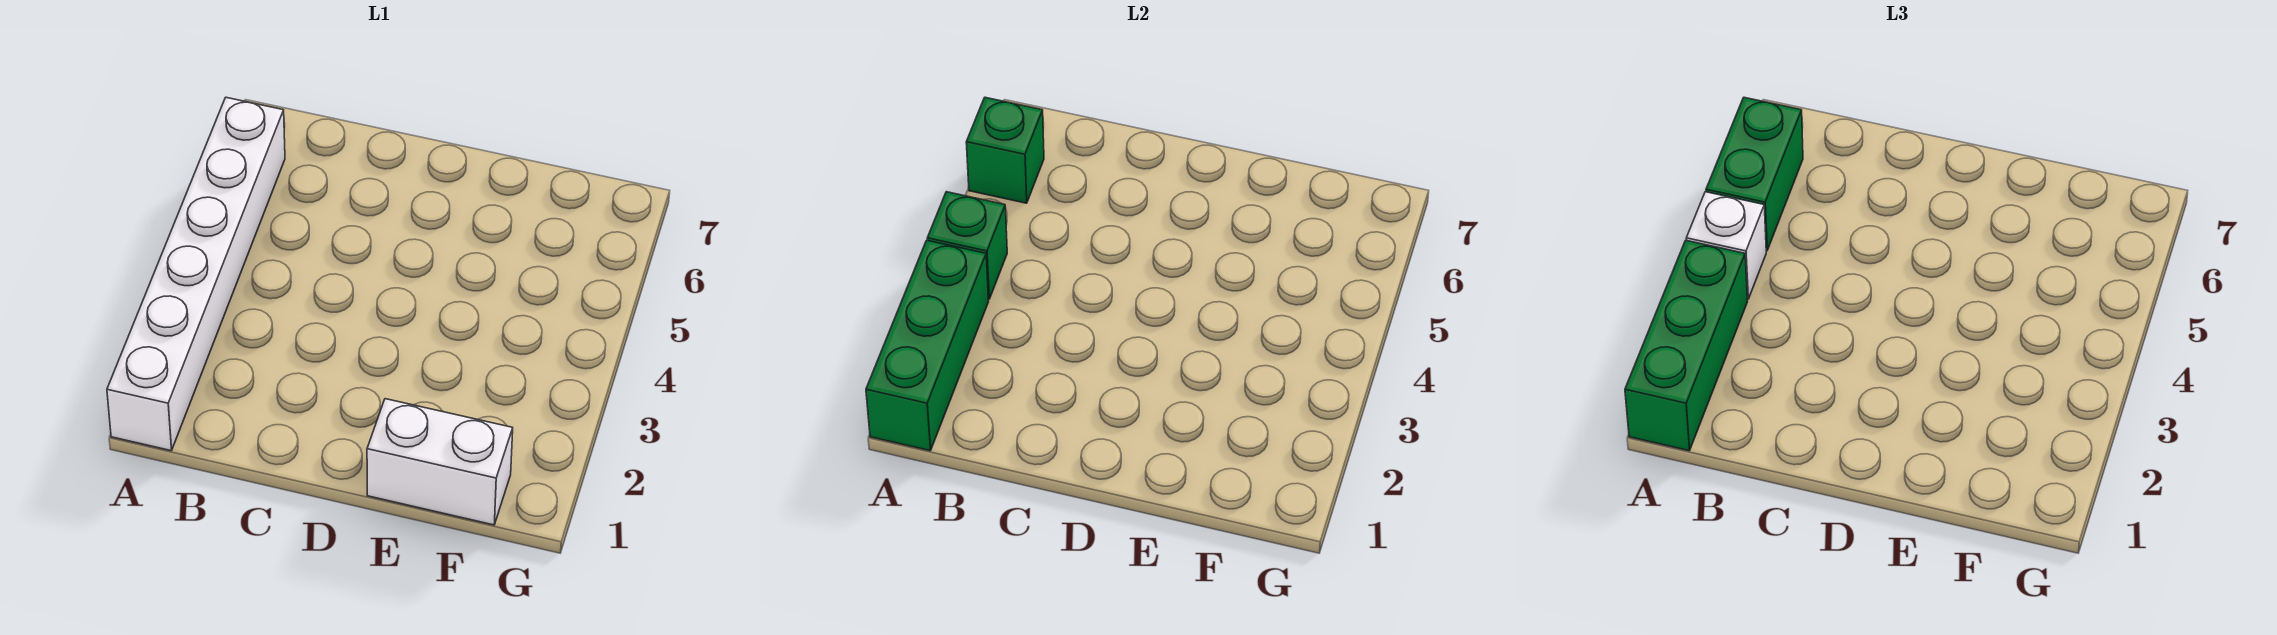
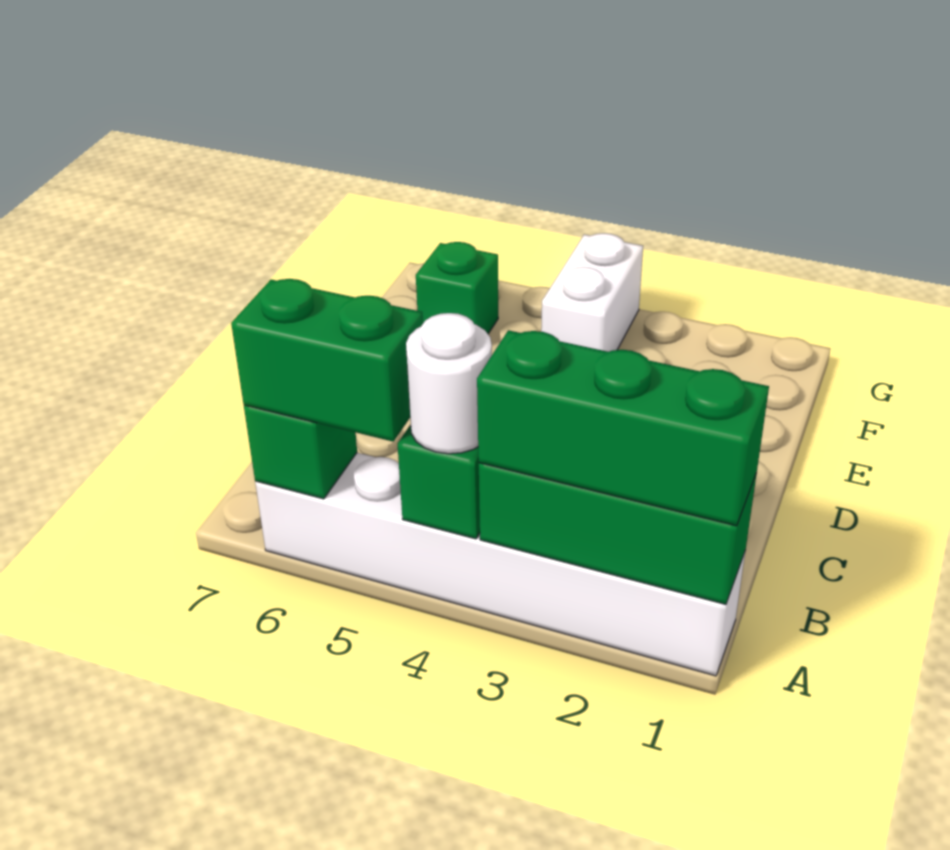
white 1x1 brick [1686,192,1766,299] -> white 1x1 round brick [406,313,492,454]
white 1x2 brick [367,399,513,525] -> white 1x2 brick moved to [541,233,643,352]
none -> green 1x1 brick [416,242,498,334]

